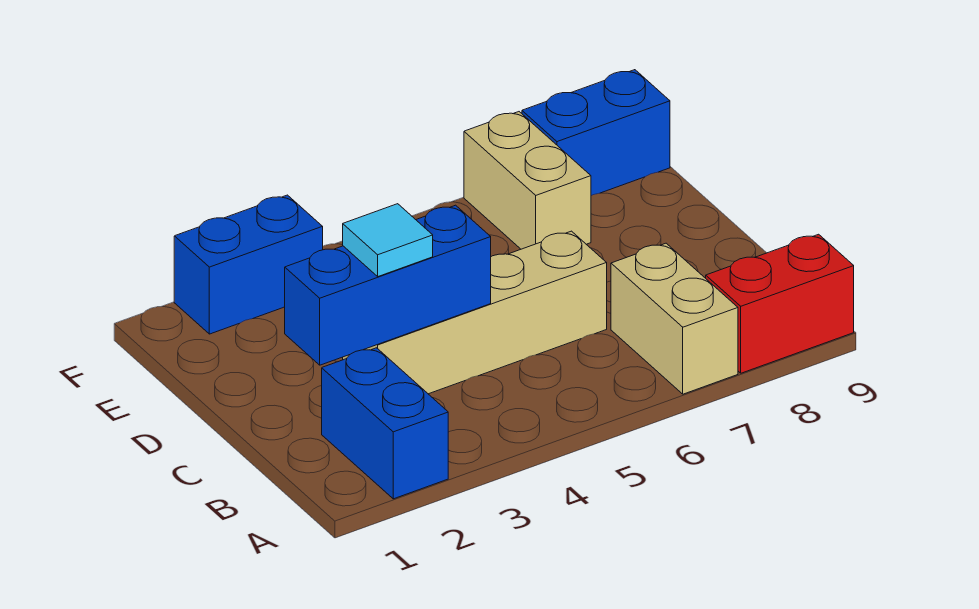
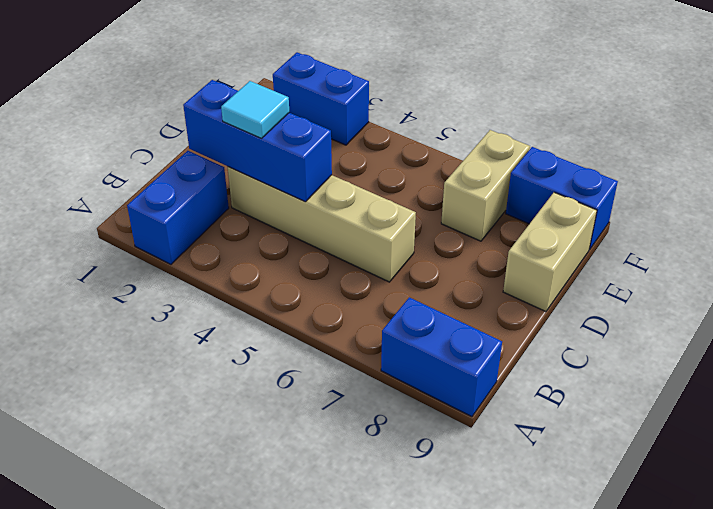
tan 1x2 brick [611,243,738,394] -> tan 1x2 brick moved to [503,192,597,312]
red 1x2 brick [706,234,854,373] -> blue 1x2 brick [381,297,502,417]

